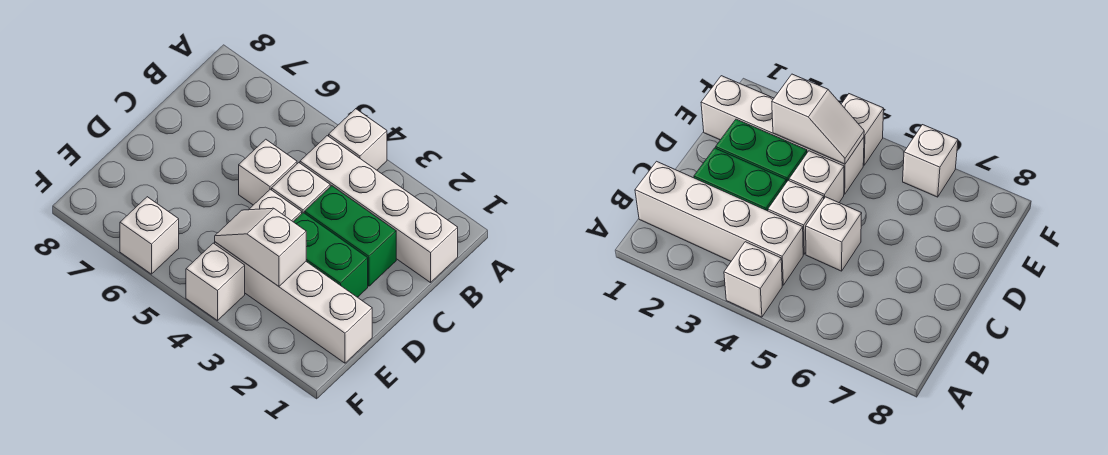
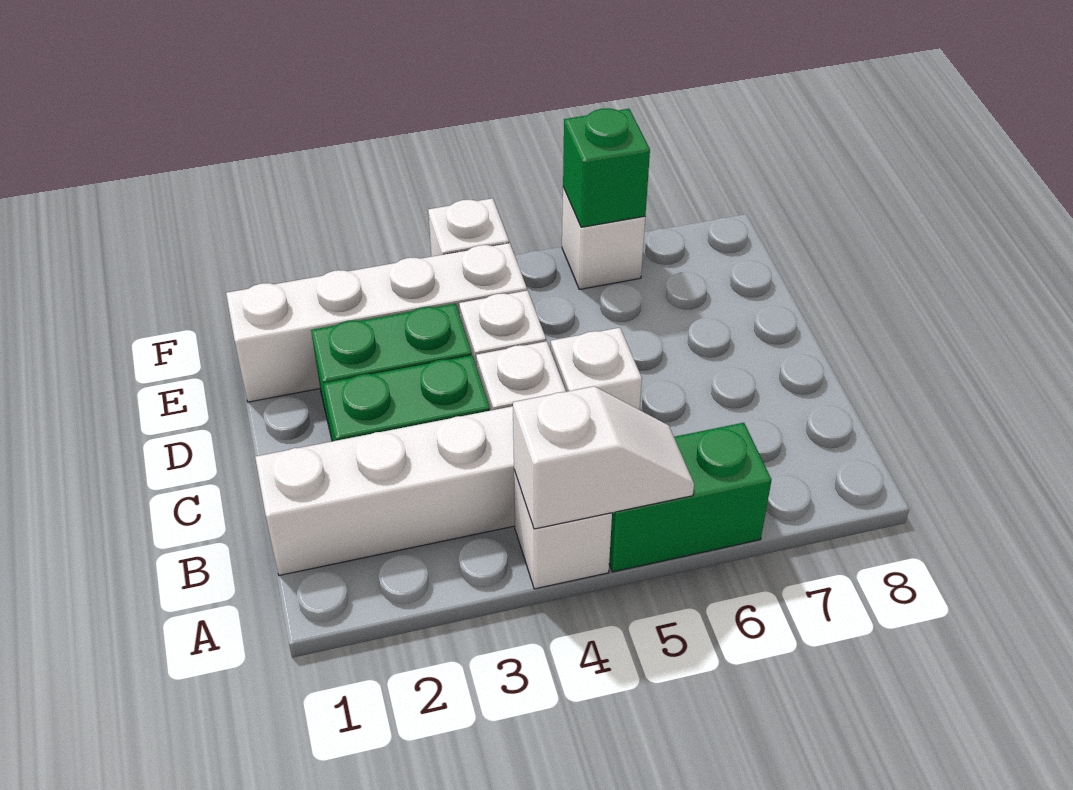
none -> green 1x2 brick [609,423,772,572]
white 1x2 slope [215,208,306,286] -> white 1x2 slope moved to [513,386,694,529]
none -> green 1x1 brick [563,108,650,227]

